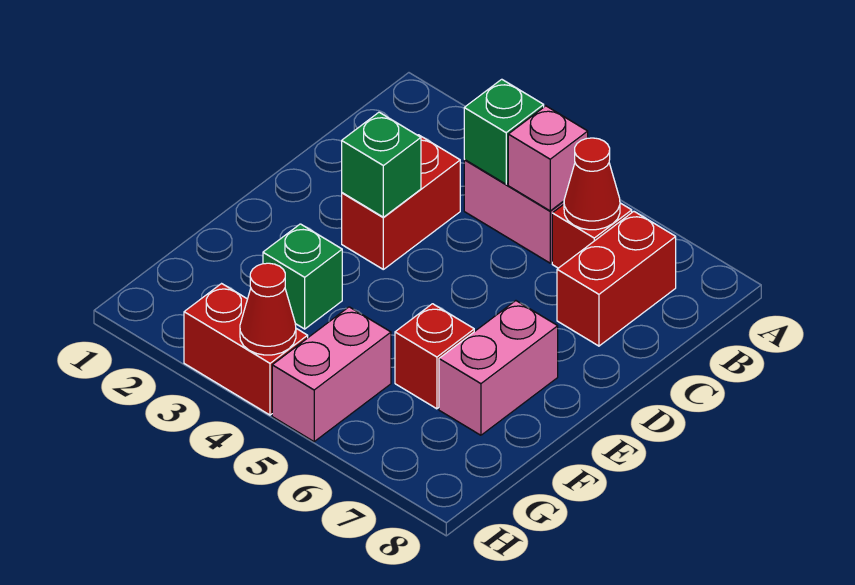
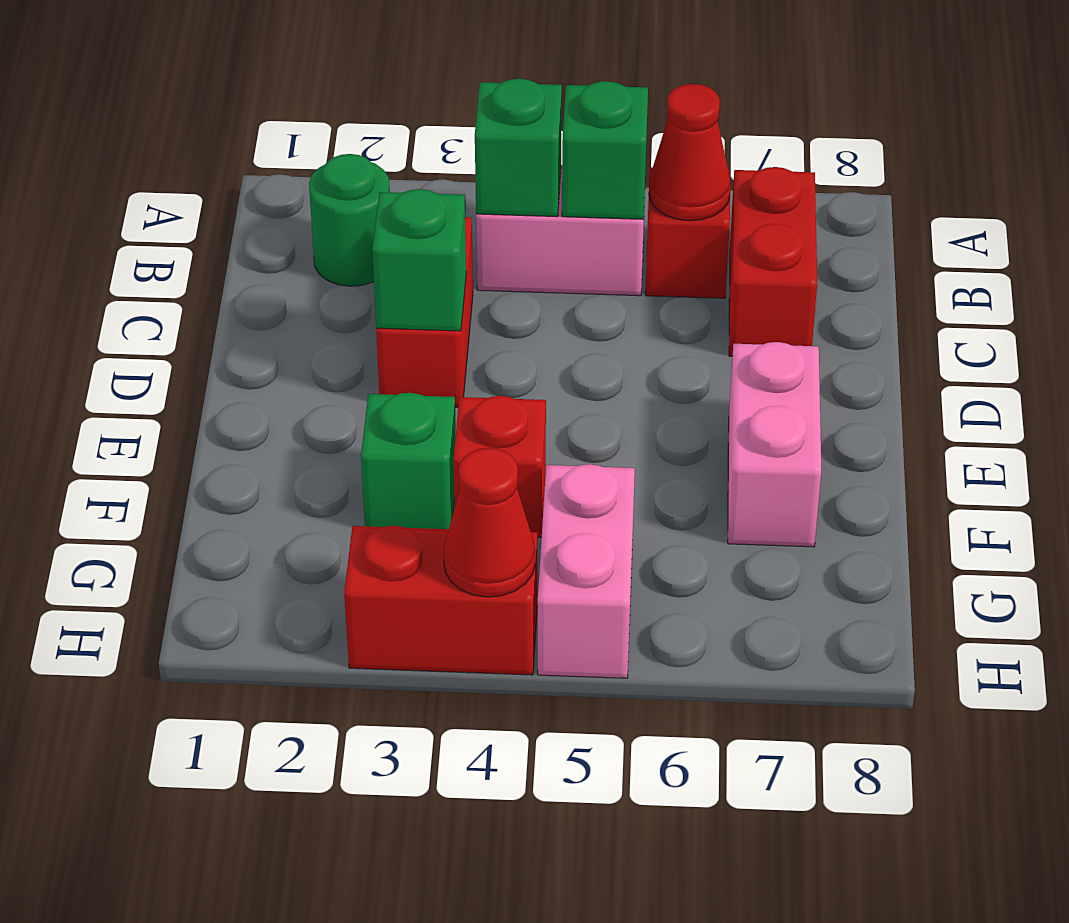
none -> green 1x1 round brick [309,154,390,286]
pink 1x1 brick [508,106,588,211] -> green 1x1 brick [562,81,648,219]
red 1x1 brick [395,304,474,409] -> red 1x1 brick moved to [454,396,546,537]

